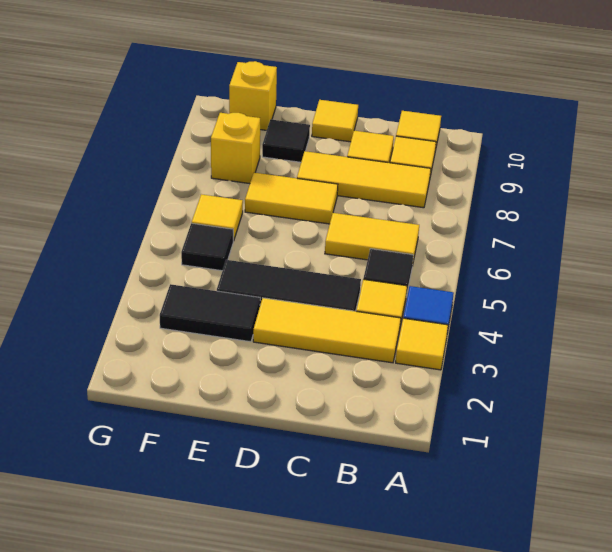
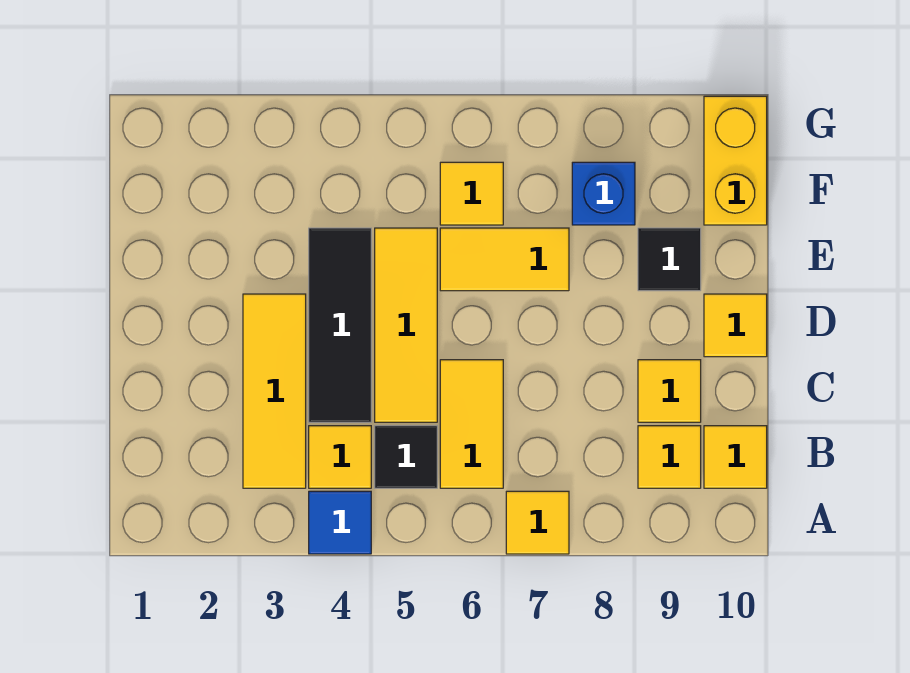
yellow 1x1 tile [396,318,448,370] -> yellow 1x1 tile moved to [506,491,569,554]
yellow 1x3 tile [297,151,431,208] -> yellow 1x3 tile moved to [375,228,437,422]
yellow 1x2 tile [245,173,338,224] -> yellow 1x2 tile turned to [440,228,569,291]
black 1x2 tile [160,284,260,342] -> none
black 1x1 tile [181,223,233,271] -> none
yellow 1x1 brick [211,113,260,184] -> blue 1x1 brick [572,162,635,225]
yellow 1x1 brick [229,61,277,130] -> yellow 1x2 brick [704,96,767,225]

